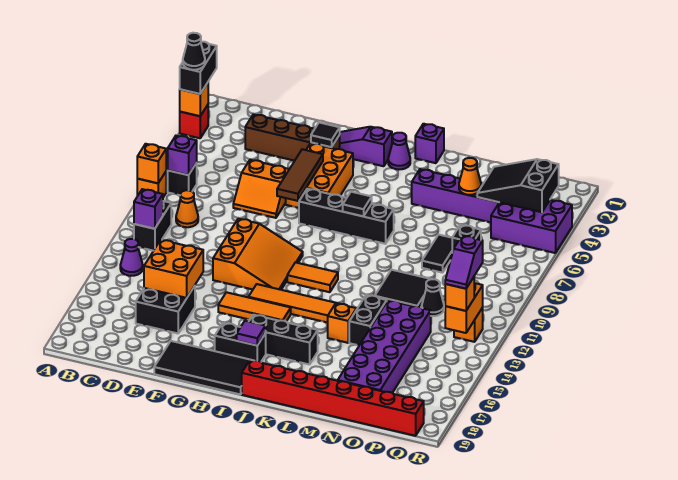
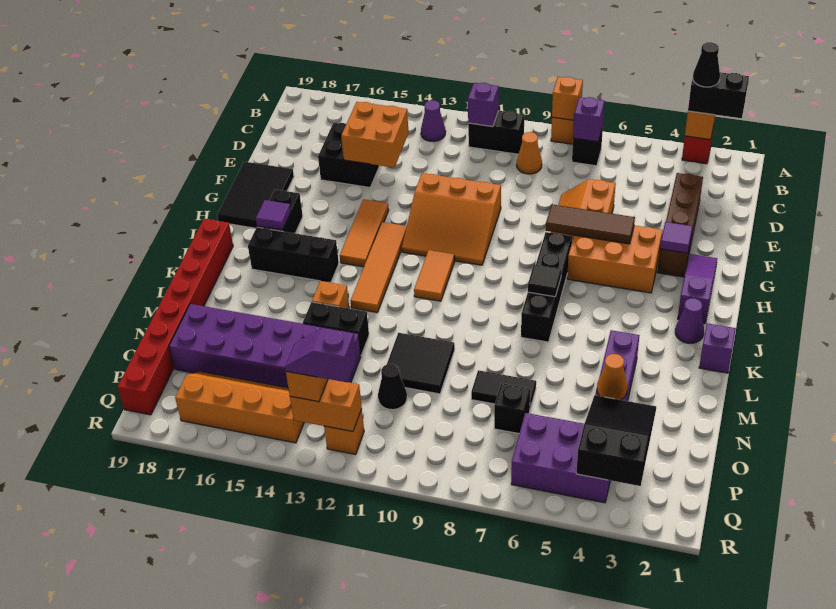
black 2x4 tile [154,341,254,394] -> black 2x3 tile [217,162,294,228]
black 1x1 tile [311,123,340,147] -> purple 1x1 tile [660,222,693,253]
black 1x3 brick [249,315,318,365] -> black 1x3 brick turned to [248,227,339,283]
purple 2x3 brick [491,200,572,253] -> purple 2x3 brick turned to [511,413,610,503]
none -> orange 2x4 slope [175,372,304,443]

